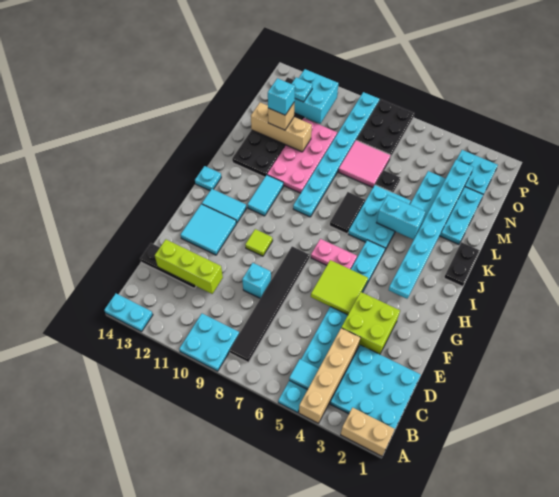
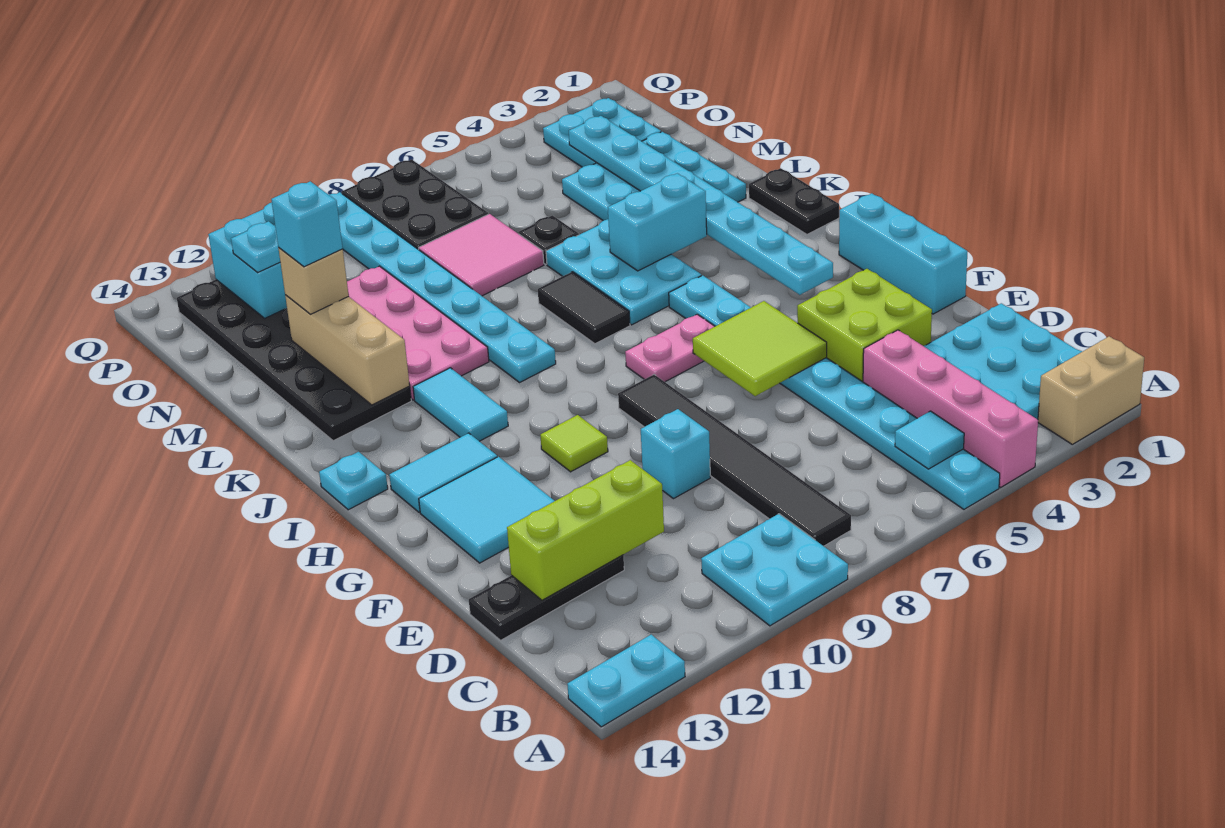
tan 1x4 brick [299,328,360,423] -> pink 1x4 brick [863,330,1038,487]
none -> cyan 1x3 brick [839,193,968,314]
tan 1x3 brick [251,102,312,152] -> tan 1x3 brick turned to [285,295,410,405]

